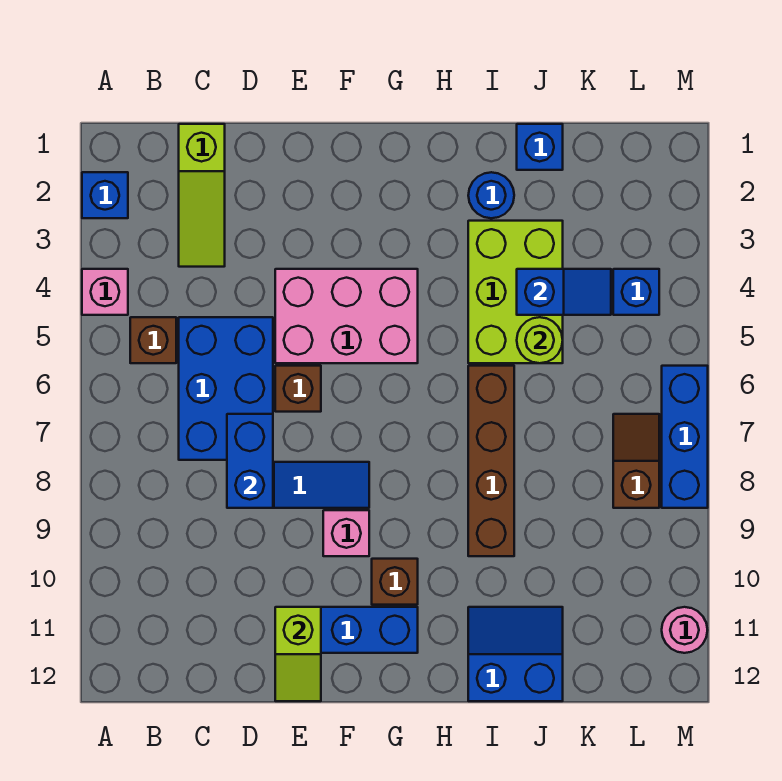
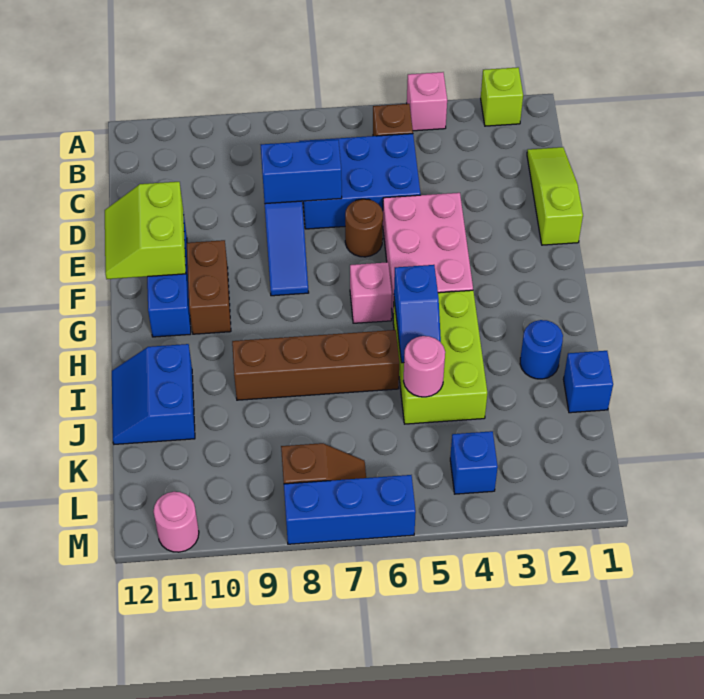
blue 1x1 brick [82,172,128,218] -> lime 1x1 brick [481,67,523,126]
lime 1x3 slope [179,124,225,267] -> lime 1x3 slope turned to [527,147,583,245]
brown 1x1 brick [275,366,321,412] -> brown 1x1 round brick [345,199,383,257]
lime 1x2 slope [275,607,321,701] -> lime 2x2 slope [105,182,186,279]
pink 1x1 brick [323,510,369,556] -> pink 1x1 brick moved to [350,262,392,323]
brown 1x1 brick [372,559,418,605] -> brown 1x2 brick [187,240,231,334]
lime 2x3 brick [468,221,563,363] -> lime 2x3 brick turned to [393,290,487,424]
blue 2x2 slope [468,607,563,701] -> blue 2x2 slope turned to [112,344,195,444]
blue 1x2 slope [517,269,611,315] -> blue 1x2 slope moved to [394,265,441,363]
lime 1x1 round brick [517,317,563,363] -> pink 1x1 round brick [403,336,445,397]

